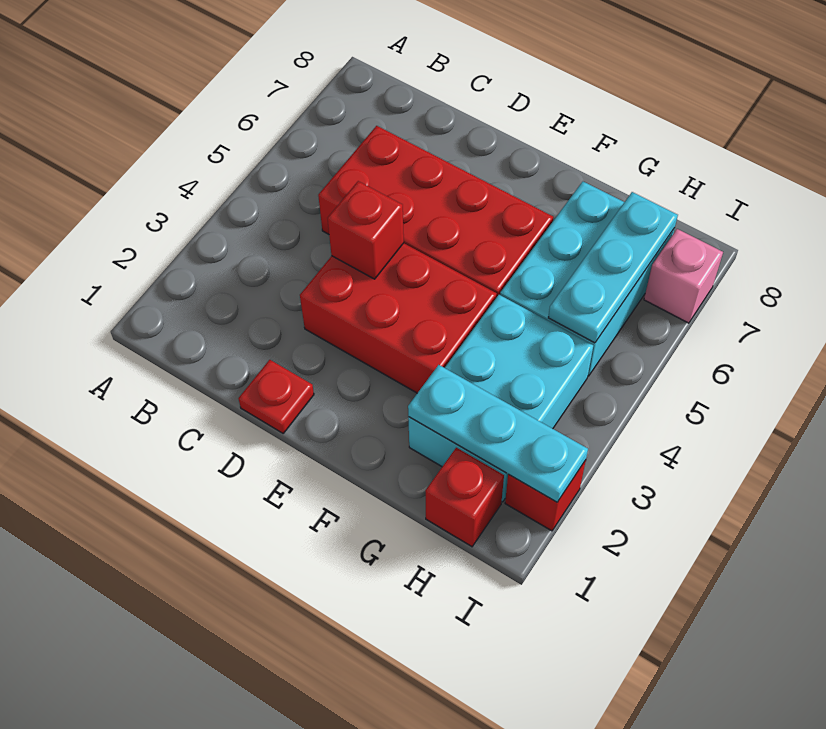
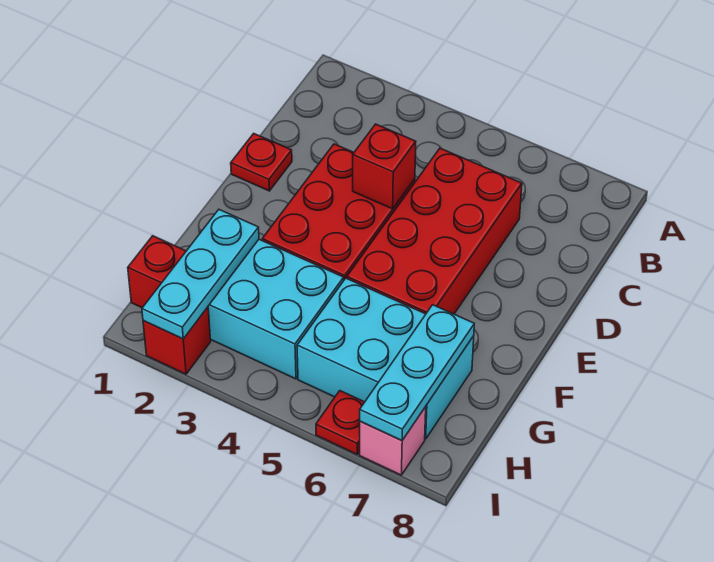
cyan 1x3 plate [548,192,678,343] -> cyan 1x3 plate turned to [360,305,474,441]
none -> red 1x1 plate [316,391,364,454]

